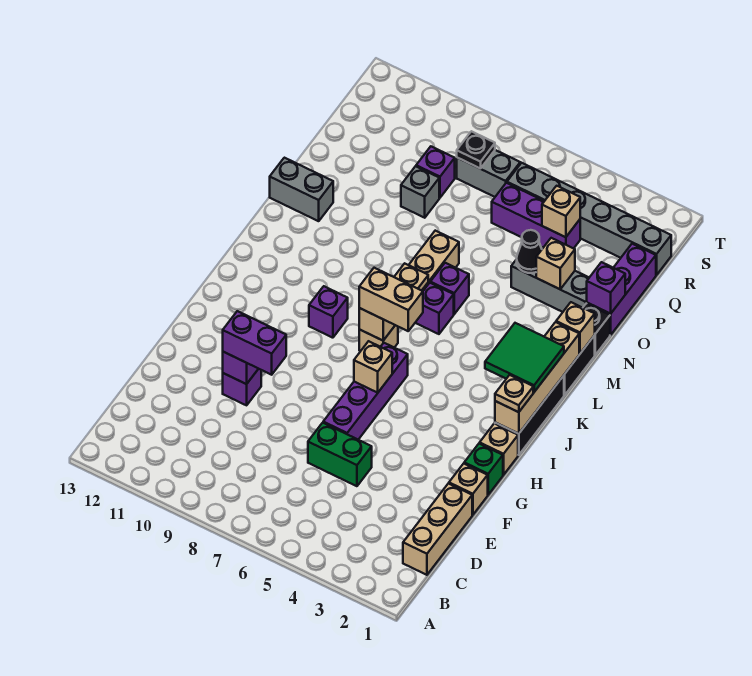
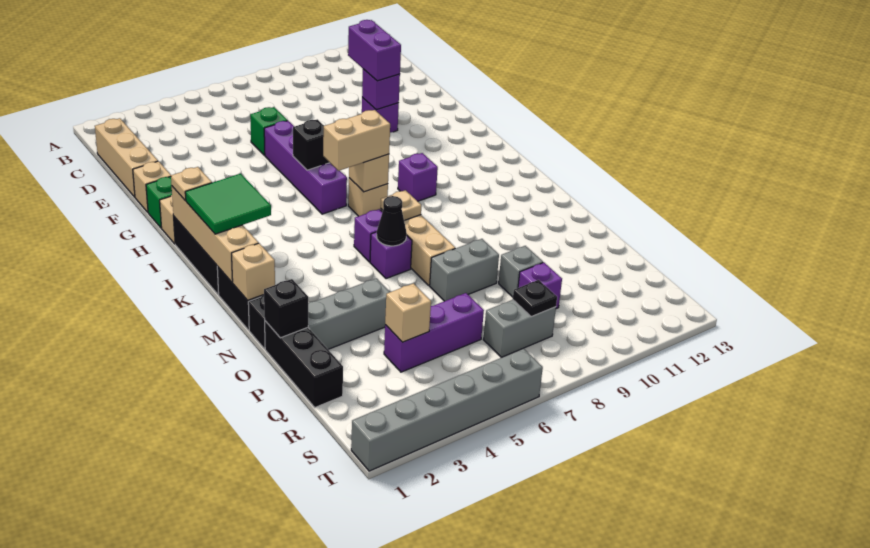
green 1x2 brick [308,423,372,486] -> green 1x1 brick [250,107,287,155]
purple 1x2 brick [223,311,286,375] -> purple 1x2 brick turned to [348,20,401,81]
tan 1x1 brick [354,341,392,393] -> black 1x1 brick [293,119,330,170]
grey 1x2 brick [270,158,333,221] -> grey 1x2 brick moved to [430,239,499,301]
purple 1x3 brick [587,244,656,335] -> black 1x3 brick [265,321,343,407]
purple 1x1 brick [587,262,625,314] -> black 1x1 brick [264,279,308,338]
tan 1x1 brick [536,238,575,289] -> none
black 1x1 cone [517,230,542,273] -> black 1x1 cone moved to [377,196,407,246]
grey 1x6 brick [507,163,671,275] -> grey 1x6 brick moved to [351,348,543,471]

